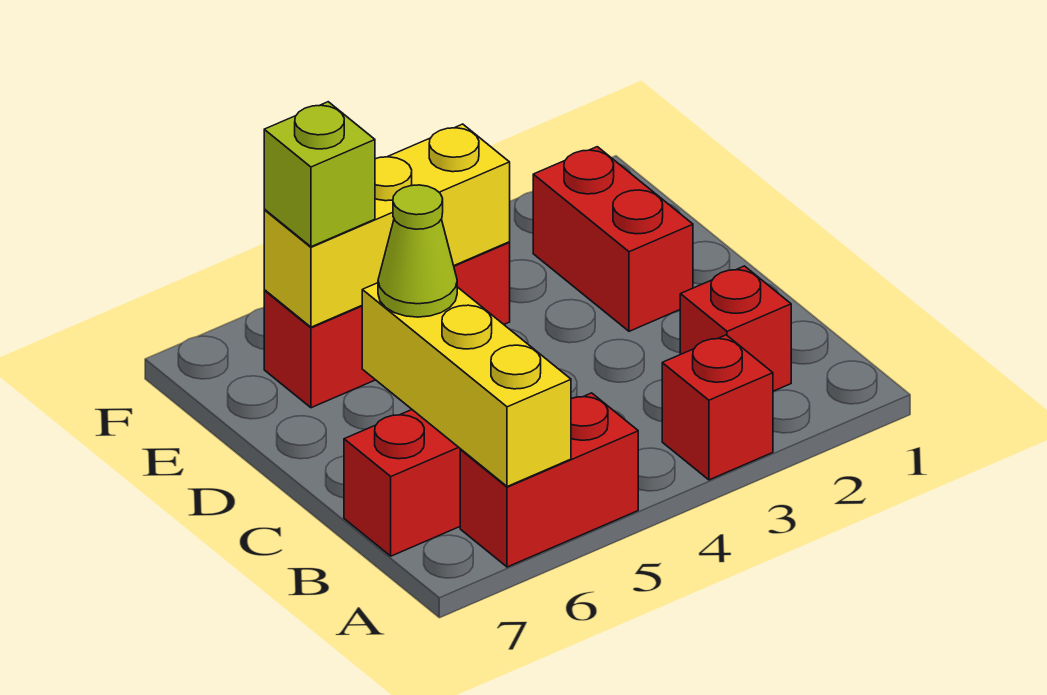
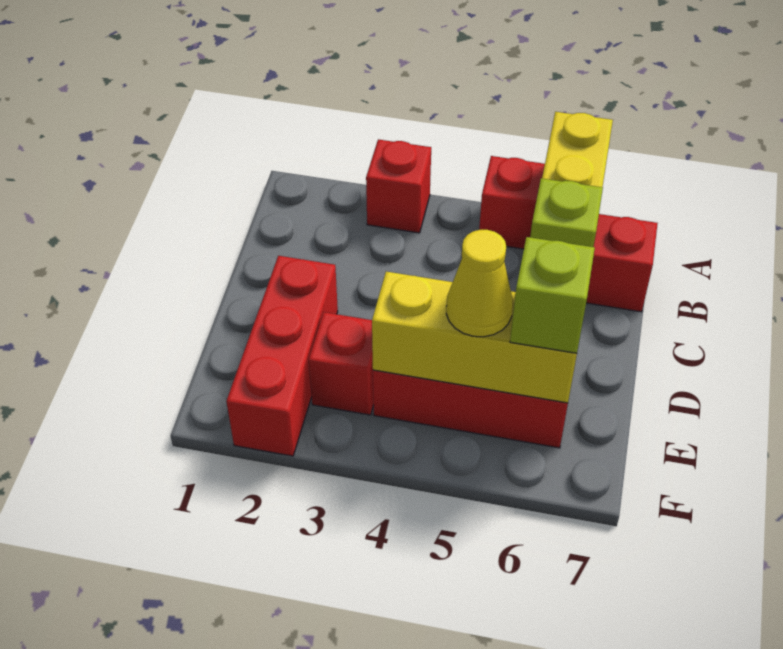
red 1x1 brick [680,266,791,391] -> red 1x1 brick moved to [309,312,373,415]
lime 1x1 cone [378,185,457,317] -> lime 1x1 plate [530,178,603,247]
red 1x2 brick [533,147,693,331] -> red 1x3 brick [226,256,338,456]
none -> yellow 1x1 cone [446,230,513,337]

